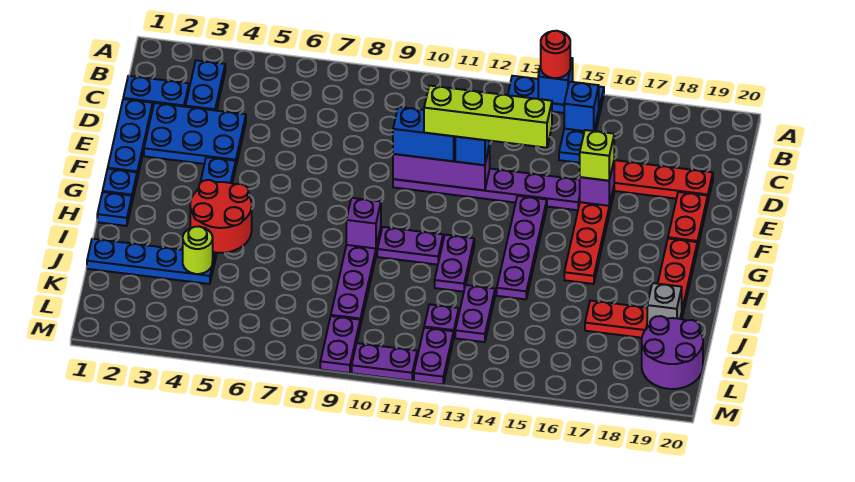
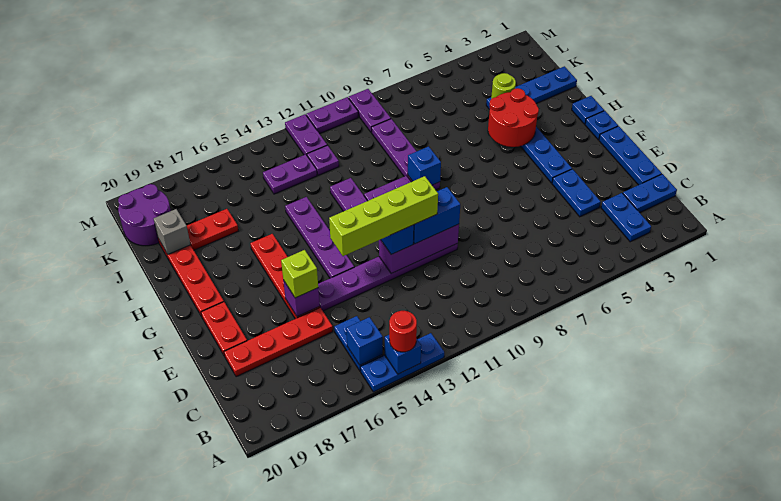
blue 2x3 plate [144,103,246,165] -> blue 1x2 plate [552,169,600,217]
purple 1x1 brick [346,198,381,248] -> blue 1x1 brick [408,146,441,185]
purple 1x2 plate [455,285,495,342] -> purple 1x2 plate turned to [263,154,317,194]

